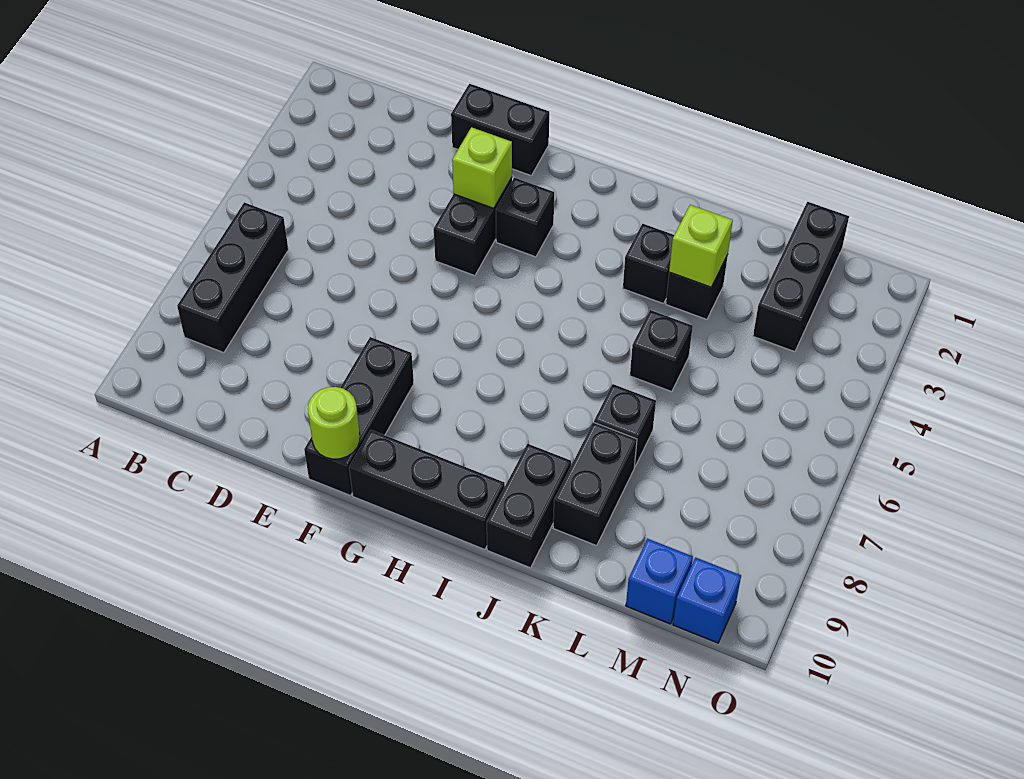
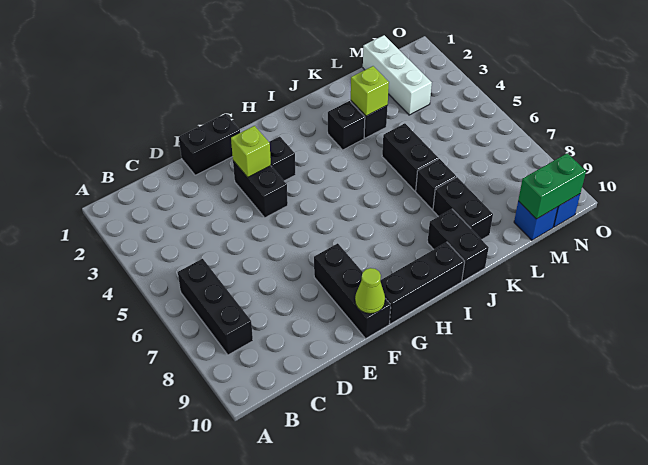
lime 1x1 round brick [308,387,360,459] -> lime 1x1 cone [355,268,385,314]
black 1x1 brick [630,310,693,392] -> black 1x2 brick [382,123,439,191]
black 1x3 brick [753,202,849,352] -> white 1x3 brick [363,35,432,115]
none -> green 1x2 brick [518,153,586,219]

